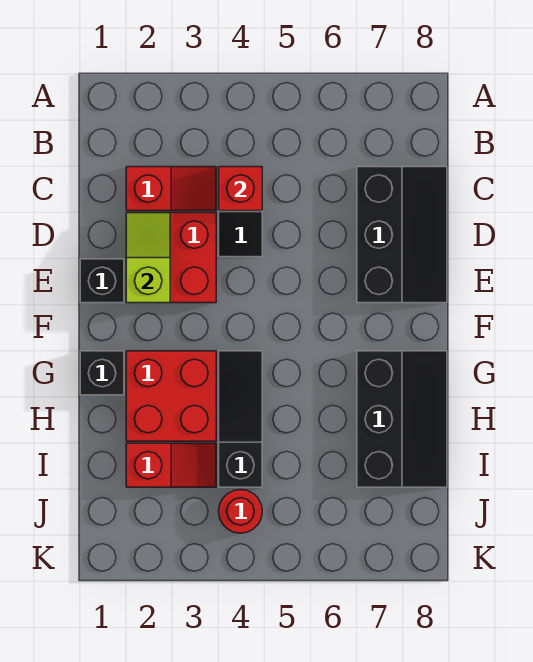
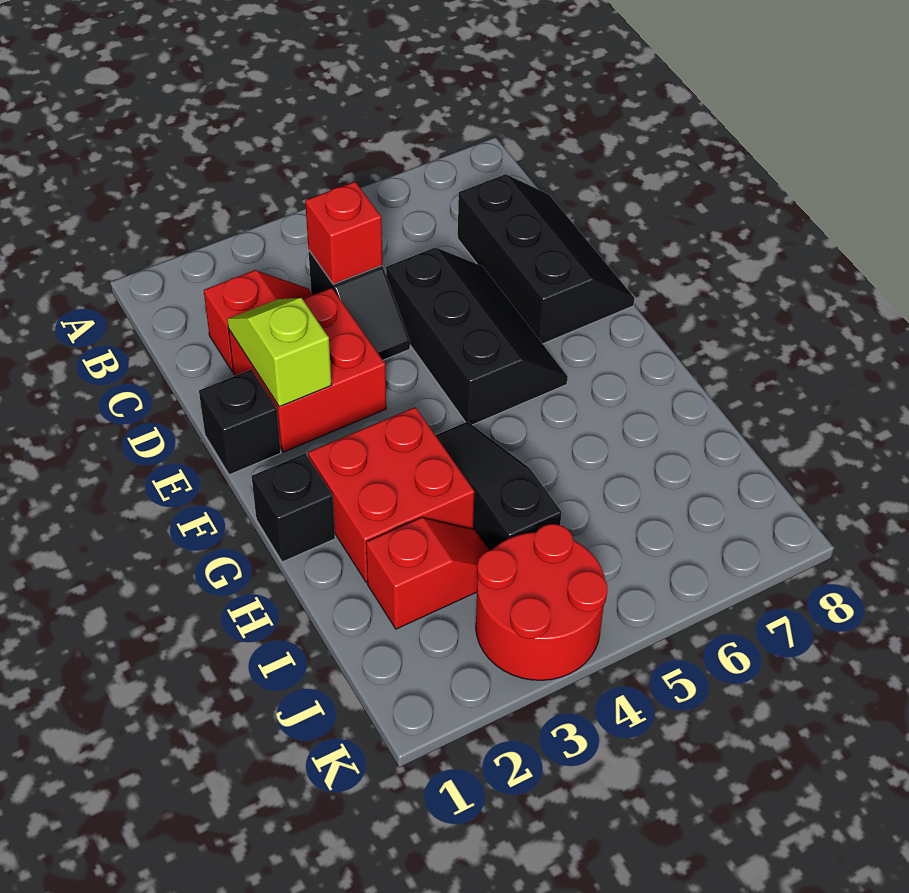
black 2x3 slope [357,351,447,487] -> black 2x3 slope moved to [386,247,568,425]
red 1x1 round brick [219,490,262,533] -> red 2x2 round brick [476,524,608,680]

